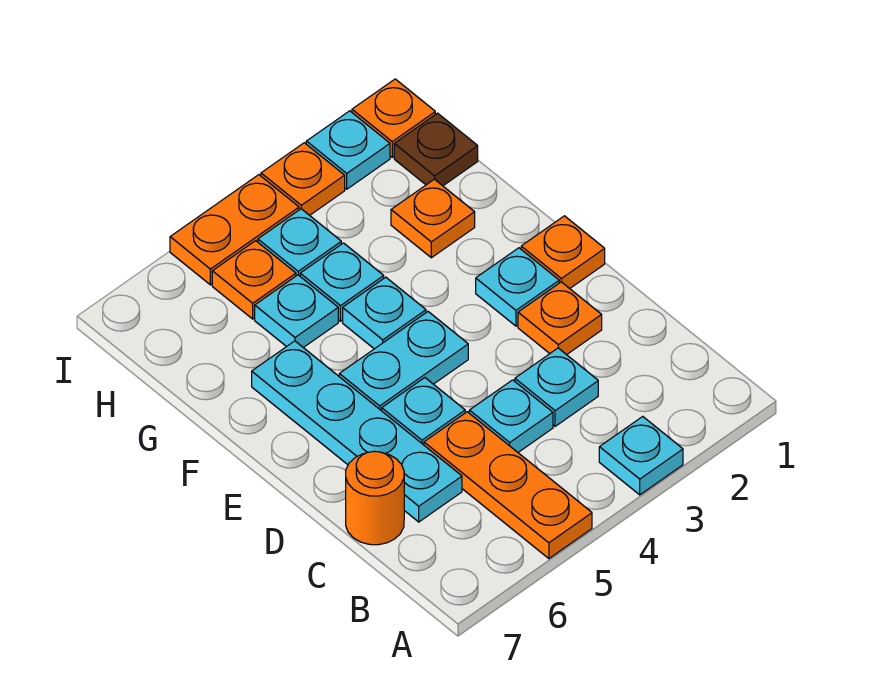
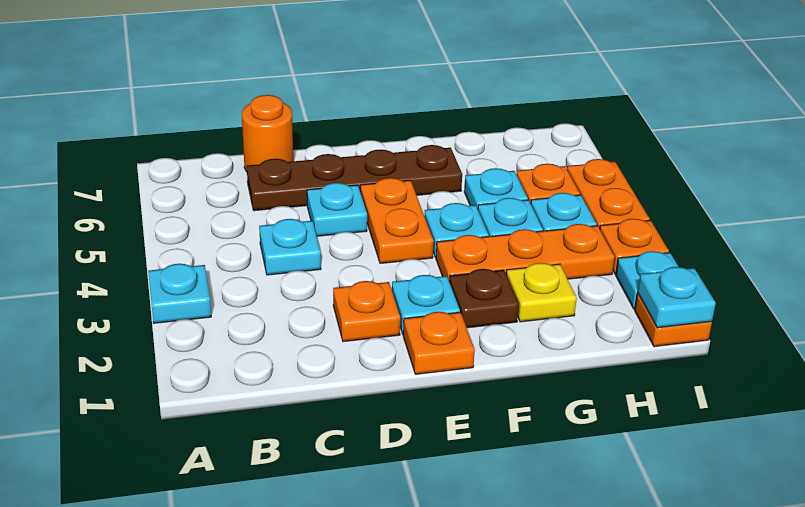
orange 1x3 plate [424,412,592,559] -> orange 1x3 plate moved to [436,224,615,281]
cyan 1x1 plate [515,348,598,426] -> cyan 1x1 plate moved to [638,267,716,328]
cyan 1x4 plate [252,341,462,522] -> brown 1x4 plate [247,145,462,211]
cyan 1x2 plate [339,312,468,411] -> orange 1x2 plate [360,178,434,263]
orange 1x1 plate [391,179,475,258] -> yellow 1x1 plate [506,263,577,322]
brown 1x1 plate [394,113,478,186] -> brown 1x1 plate moved to [449,269,519,328]

